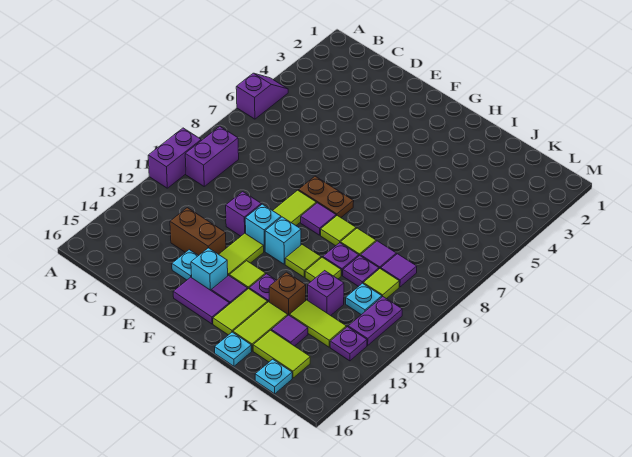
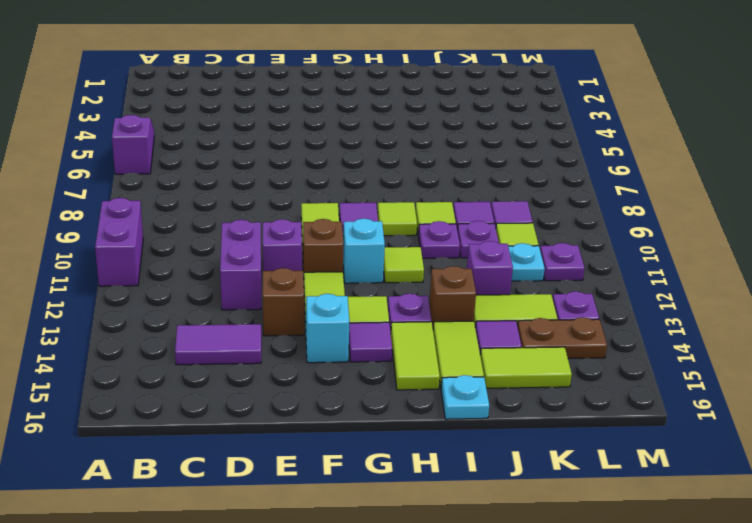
purple 1x2 brick [185,126,239,186] -> purple 1x2 brick moved to [220,220,261,310]
brown 1x2 brick [170,208,226,256] -> brown 1x1 brick [263,268,304,336]
cyan 1x1 plate [172,250,198,280] -> none
brown 1x2 plate [298,176,354,217] -> brown 1x2 plate moved to [517,317,607,358]
cyan 1x1 brick [245,204,281,251] -> brown 1x1 brick [303,219,343,272]
purple 1x2 tile [173,277,229,324] -> purple 1x2 tile moved to [175,324,261,365]
lime 1x1 tile [305,257,341,282] -> none
cyan 1x1 plate [255,359,292,394] -> none
purple 1x2 plate [348,297,402,345] -> purple 1x1 plate [540,243,584,281]

